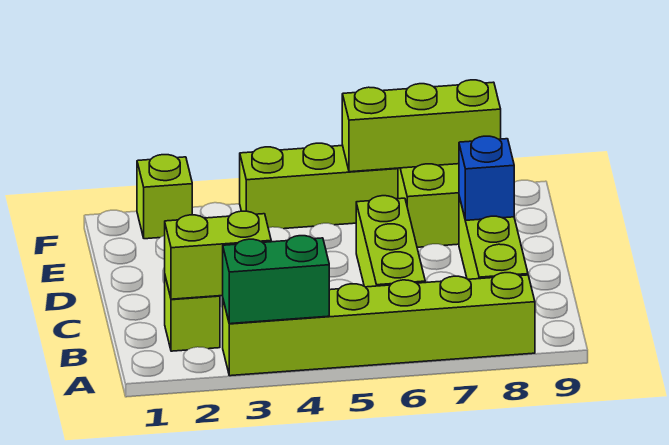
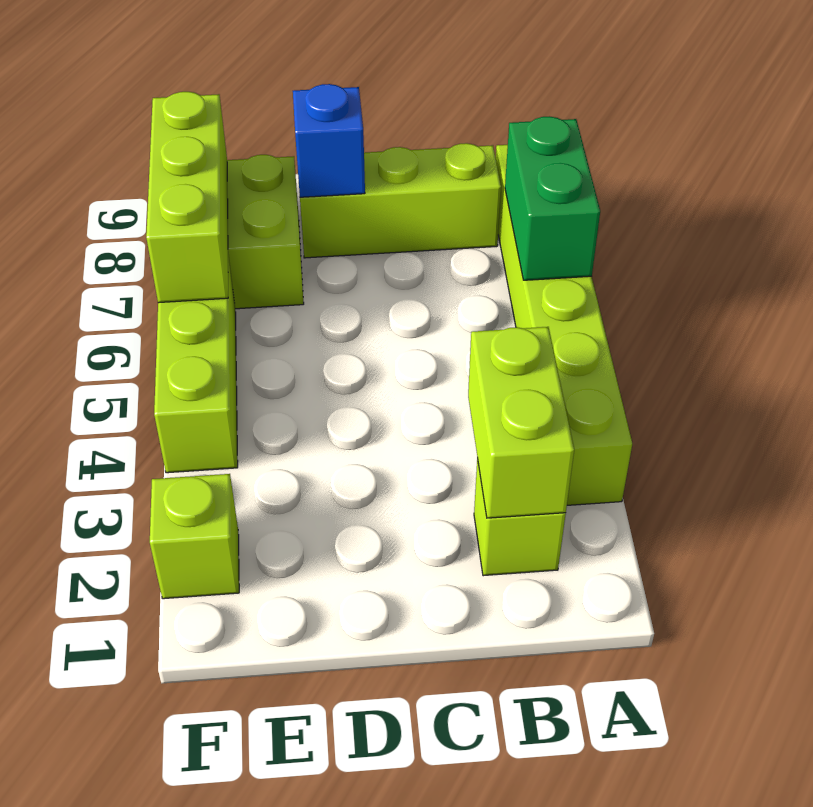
green 1x2 brick [223,236,329,324] -> green 1x2 brick moved to [505,116,600,280]
lime 1x3 brick [356,196,425,287] -> none

